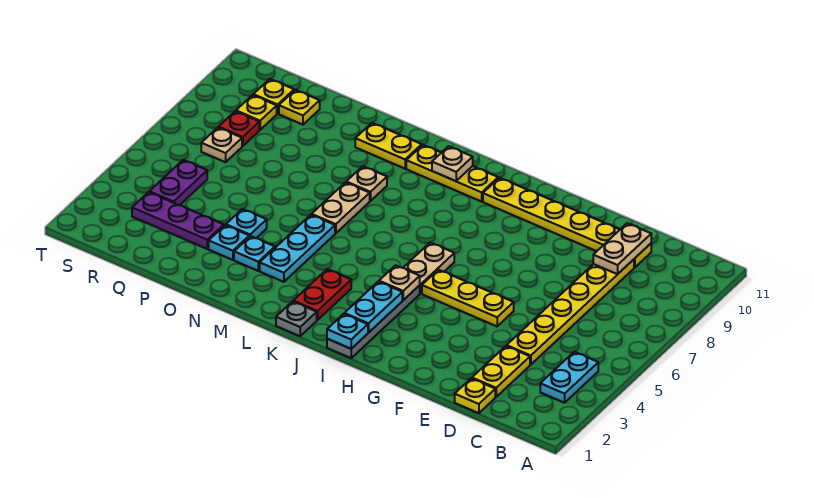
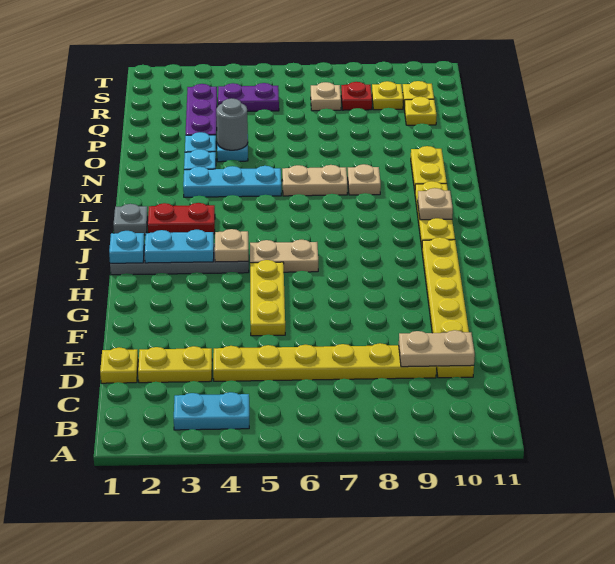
none -> grey 1x1 round brick [216,98,248,150]

